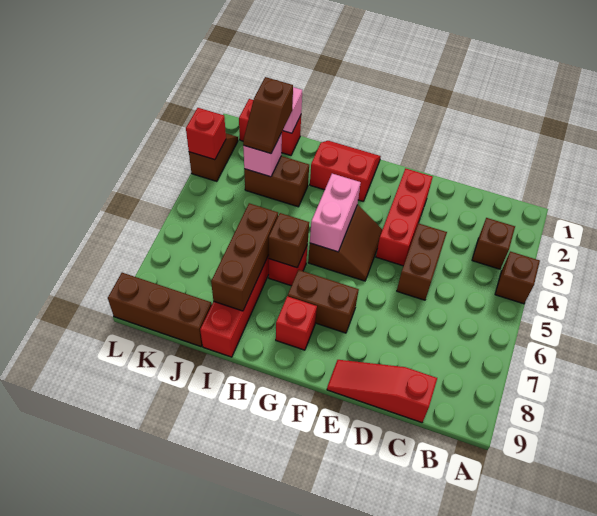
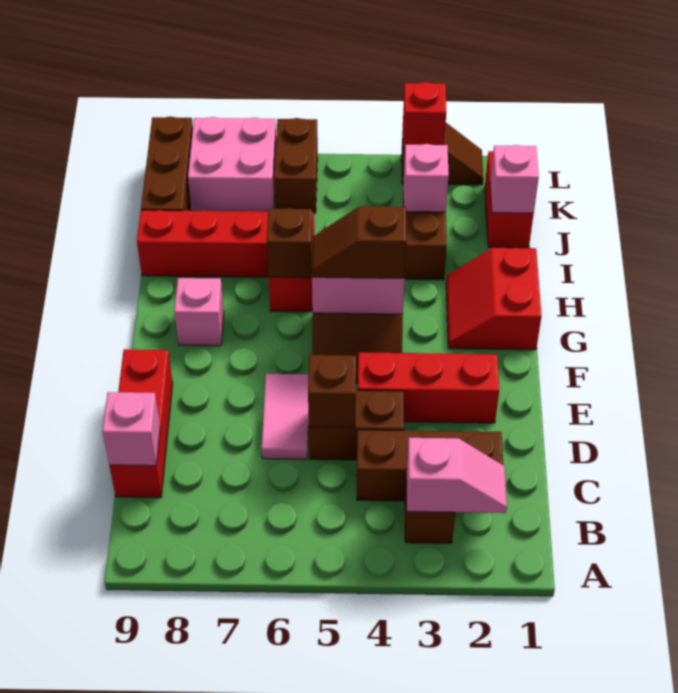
brown 1x1 brick [495,251,540,304] -> brown 1x1 brick moved to [308,355,356,428]
none -> pink 1x2 slope [407,438,507,513]
red 1x3 slope [327,360,437,423] -> red 1x3 brick [109,349,173,498]
none -> pink 1x1 brick [102,392,160,466]
none -> pink 1x2 tile [262,374,309,459]
brown 1x2 brick [288,270,359,333] -> brown 1x2 brick moved to [274,118,318,213]
red 2x2 slope [310,141,381,201] -> red 2x2 slope turned to [446,248,541,350]
red 1x1 brick [276,296,317,350] -> pink 1x1 brick [174,278,224,346]
brown 1x3 brick [211,203,278,311] -> brown 1x3 brick moved to [357,430,503,501]
brown 1x2 slope [243,77,293,154] -> brown 1x2 slope moved to [312,206,406,278]
none -> pink 2x2 brick [188,117,276,212]

